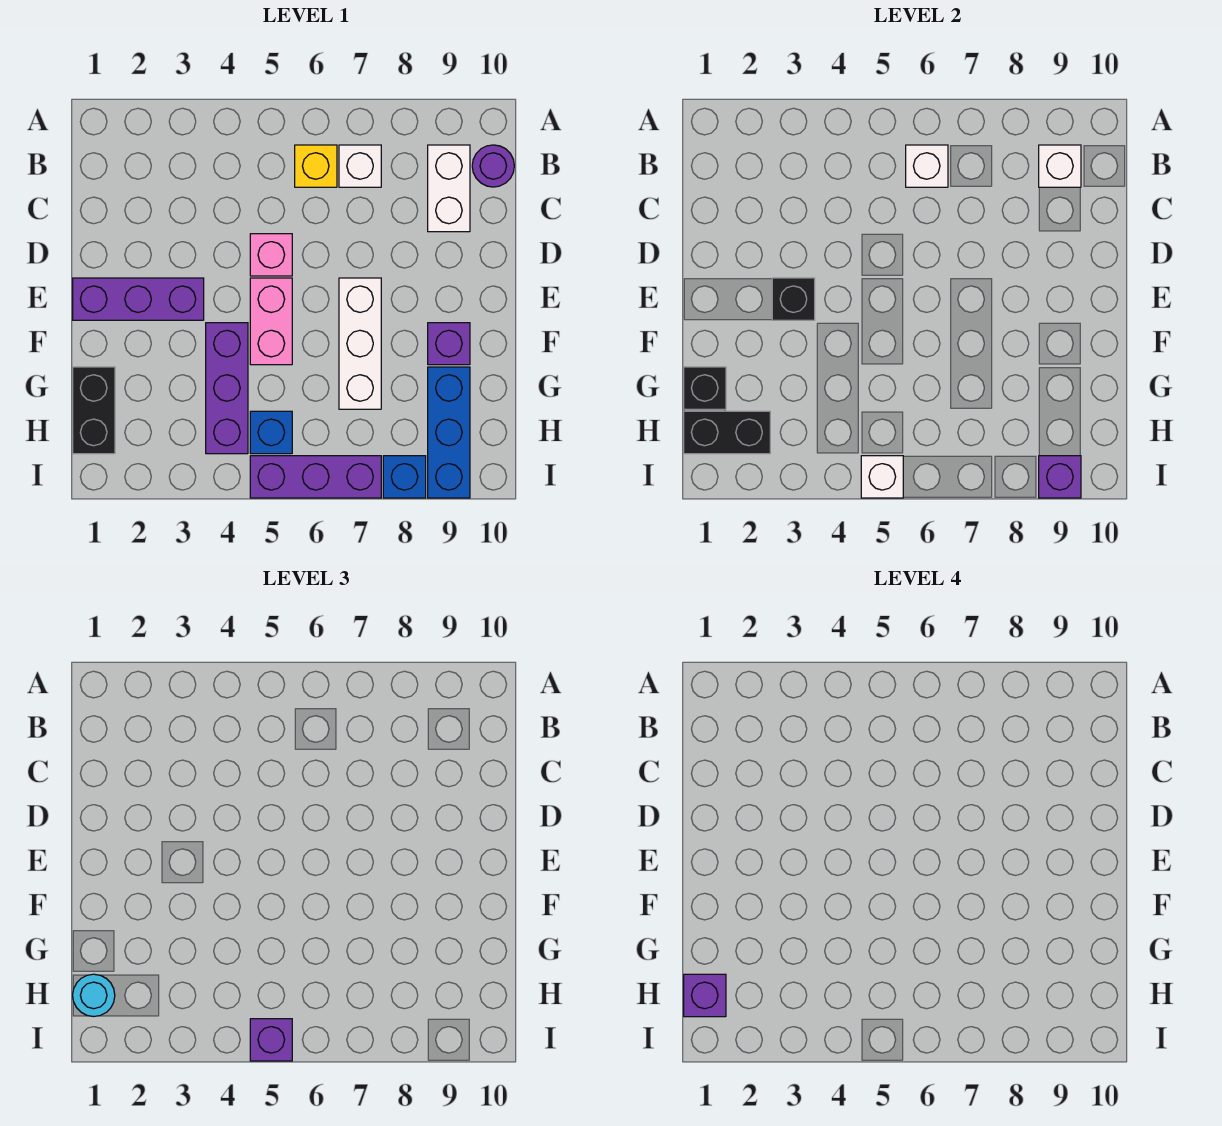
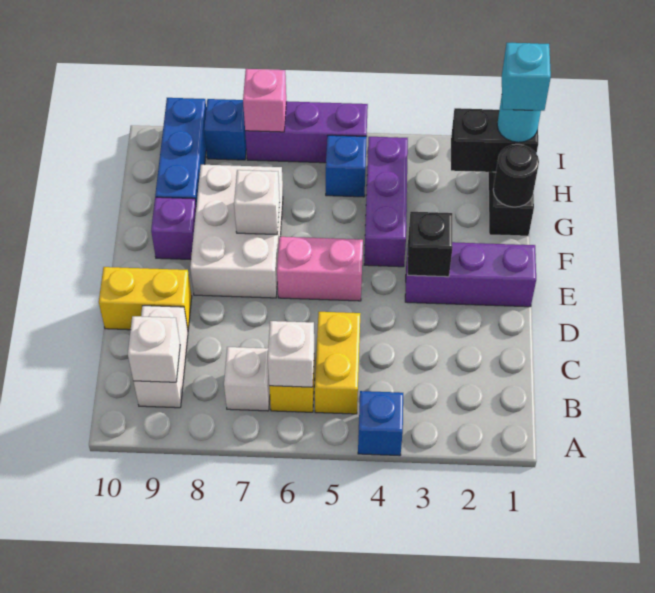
none -> blue 1x1 brick [358,391,403,456]
none -> yellow 1x2 brick [315,312,361,414]
purple 1x1 round brick [472,145,514,187] -> none
pink 1x1 brick [250,234,292,276] -> pink 1x1 brick moved to [243,69,286,132]
none -> yellow 1x2 brick [99,267,192,330]
pink 1x2 brick [250,278,292,365] -> pink 1x2 brick turned to [277,237,363,301]
white 1x3 brick [339,278,381,409] -> white 2x3 brick [190,165,283,298]
black 1x1 brick [684,367,726,409] -> black 1x1 round brick [493,144,539,207]
purple 1x1 brick [684,974,726,1017] -> cyan 1x1 brick [502,43,551,111]
white 1x1 brick [861,456,903,498] -> white 1x1 brick moved to [234,170,280,235]
purple 1x1 brick [250,1019,292,1061] -> none
purple 1x1 brick [1039,456,1081,498] -> none

